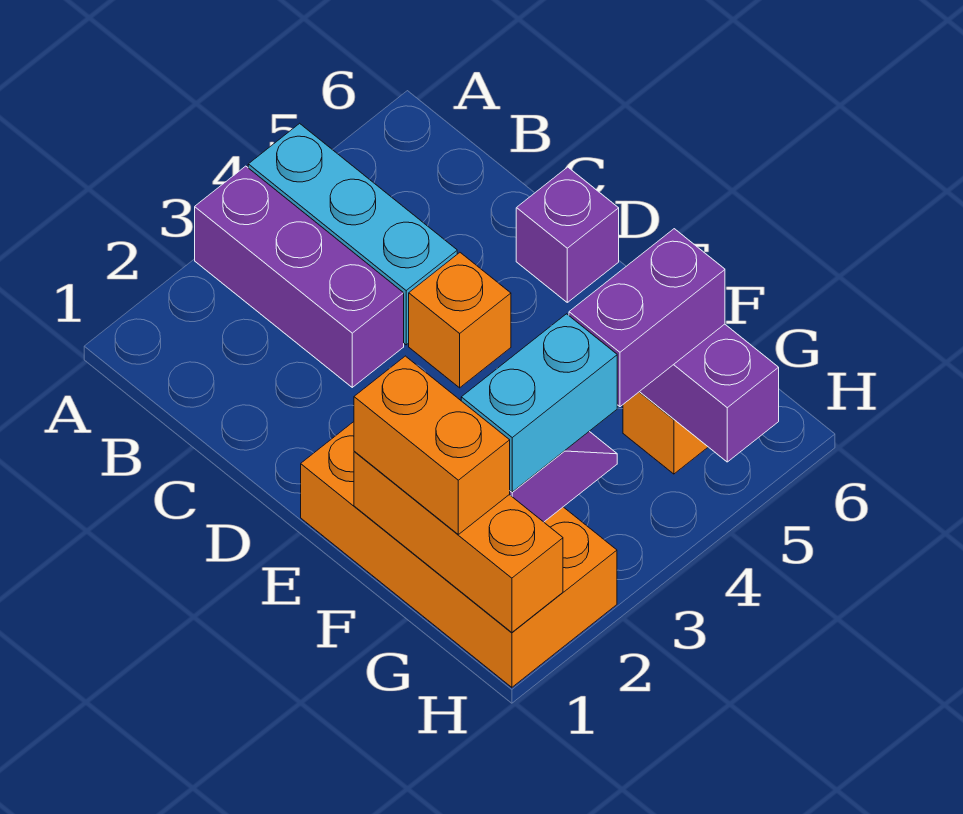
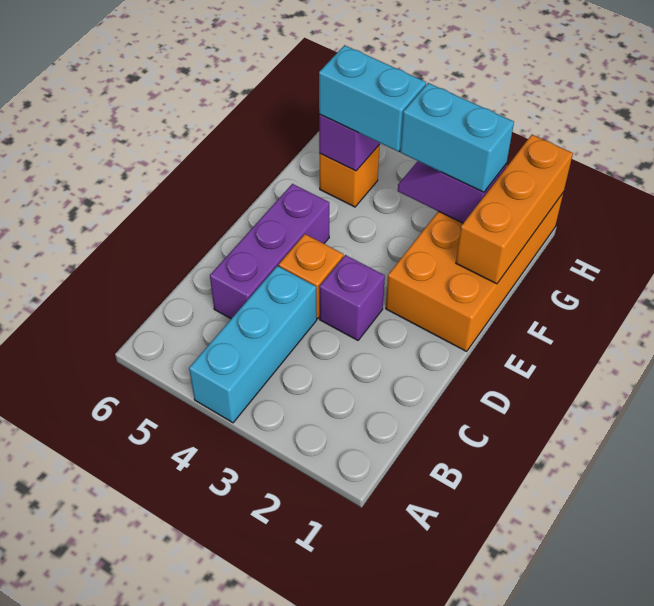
purple 1x3 brick [195,166,404,387] -> purple 1x3 brick moved to [210,184,329,319]
purple 1x1 brick [516,167,619,302] -> purple 1x1 brick moved to [319,255,385,340]
orange 1x2 brick [354,356,510,534] -> none
purple 1x2 brick [569,229,725,407] -> cyan 1x2 brick [319,45,426,152]

